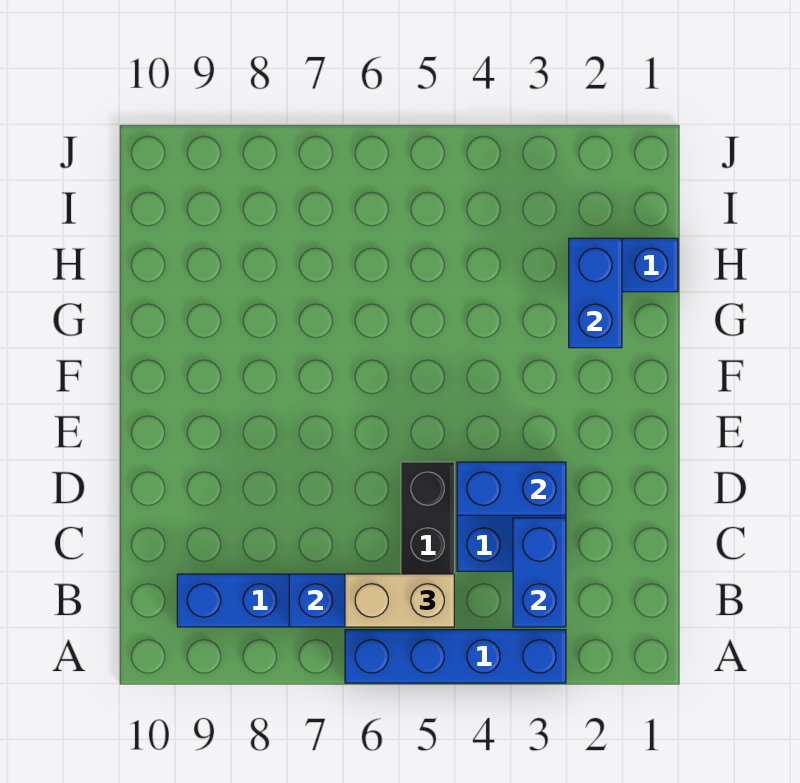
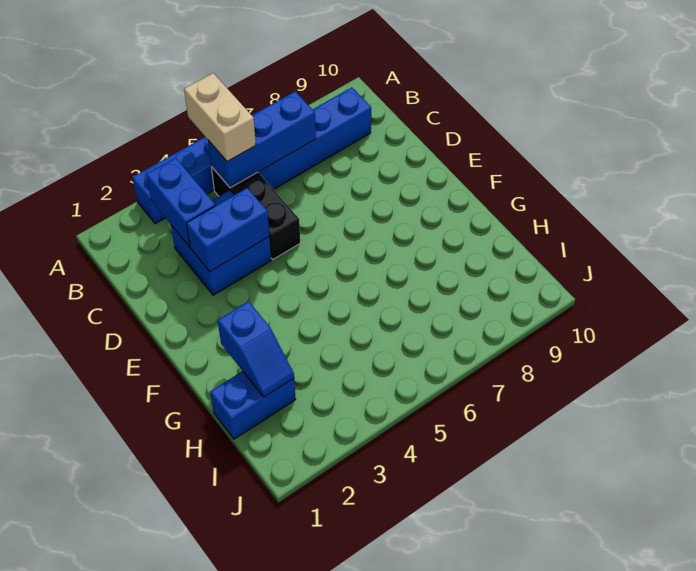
tan 1x2 brick [345,574,454,627] -> tan 1x2 brick turned to [184,73,256,162]
blue 1x2 brick [569,238,622,348] -> blue 1x2 slope [218,301,294,397]

